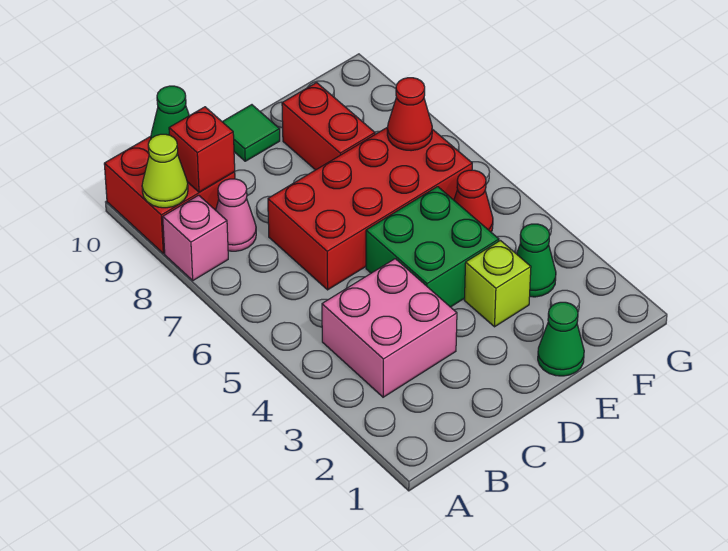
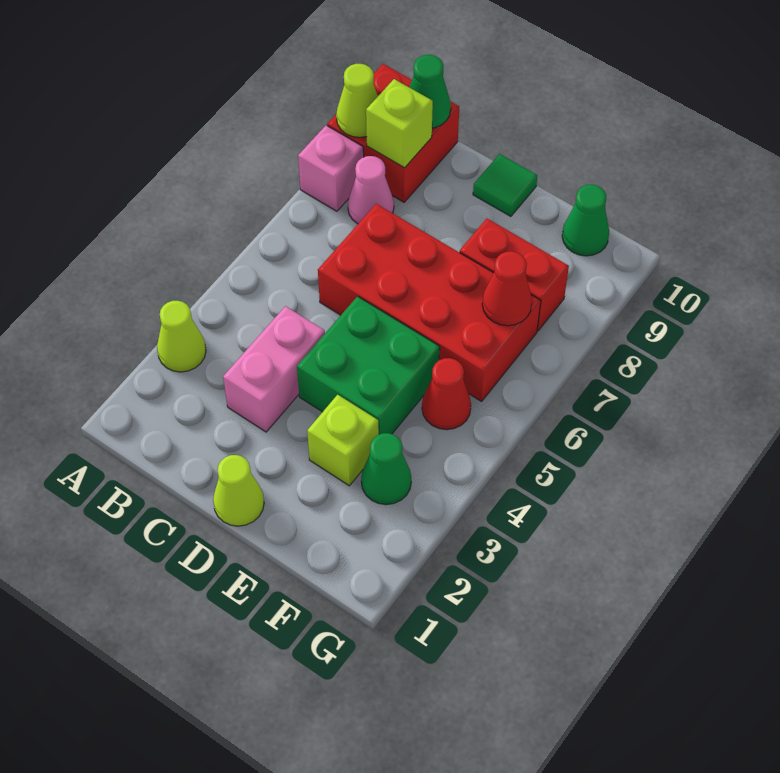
none -> lime 1x1 cone [157,301,206,372]
pink 2x2 brick [322,259,457,397] -> pink 1x2 brick [223,306,325,432]
red 1x1 brick [169,107,235,192] -> lime 1x1 brick [366,79,433,168]
none -> lime 1x1 cone [213,455,264,526]
green 1x1 cone [538,302,584,376] -> green 1x1 cone moved to [562,185,609,256]
red 1x2 brick [282,83,375,170] -> red 1x2 brick turned to [460,219,569,331]

